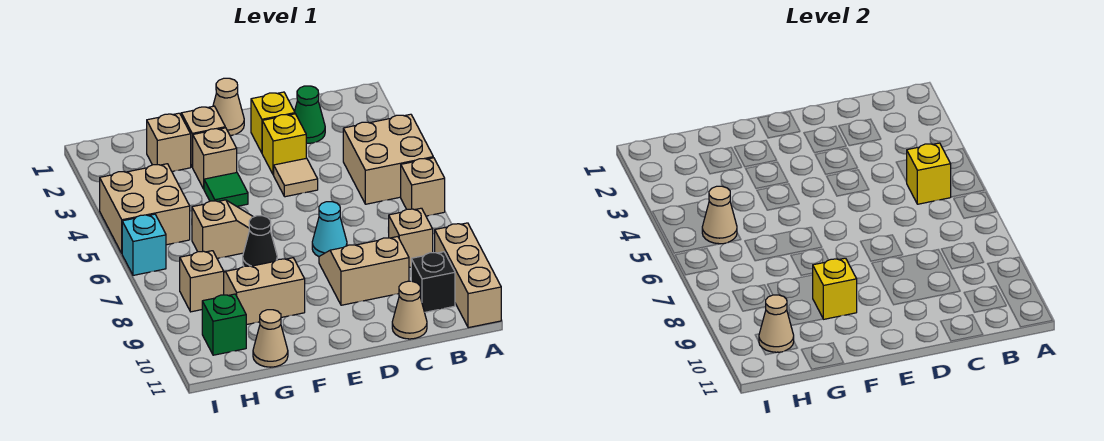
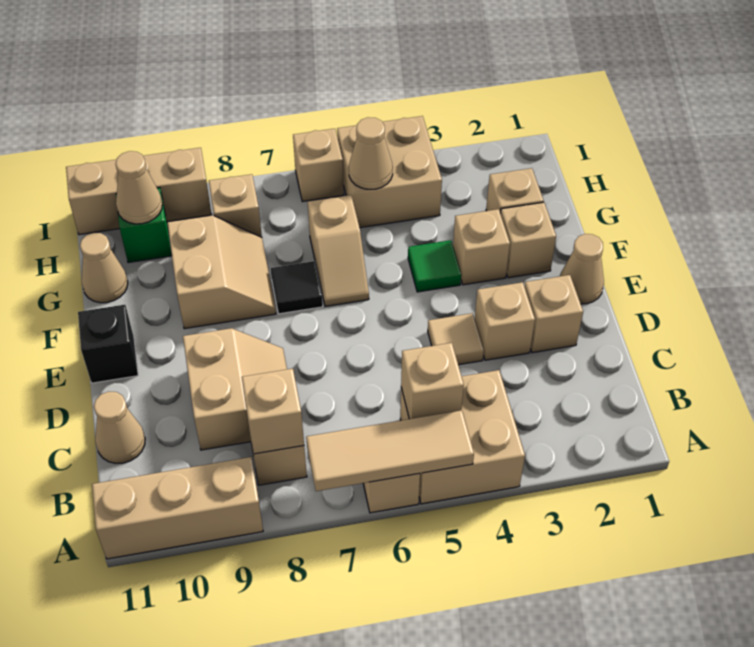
none -> tan 1x3 tile [306,410,474,491]
yellow 1x1 brick [907,143,951,204] -> tan 1x1 brick [401,343,464,419]
none -> tan 1x1 brick [242,369,304,454]
black 1x1 brick [411,252,455,312] -> black 1x1 brick moved to [78,305,138,383]
green 1x1 cone [294,86,325,143] -> none
yellow 1x1 brick [251,92,295,153] -> tan 1x1 brick [524,275,583,353]
yellow 1x1 brick [262,114,306,175] -> tan 1x1 brick [475,282,535,360]
cyan 1x1 cone [312,202,347,257] -> none
black 1x1 cone [243,216,277,266] -> black 1x1 tile [271,261,323,314]
yellow 1x1 brick [813,258,857,319] -> none
cyan 1x1 brick [122,214,166,275] -> tan 1x1 brick [293,129,344,202]
none -> tan 1x3 brick [66,148,212,235]

